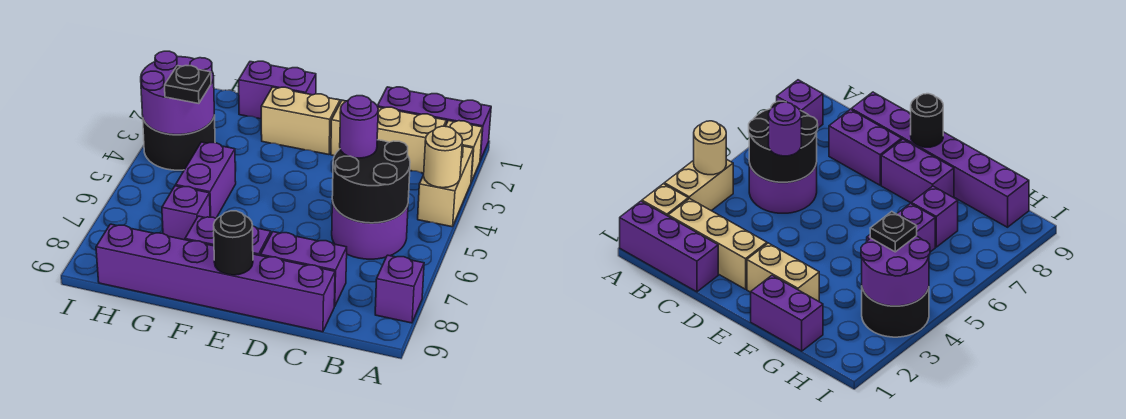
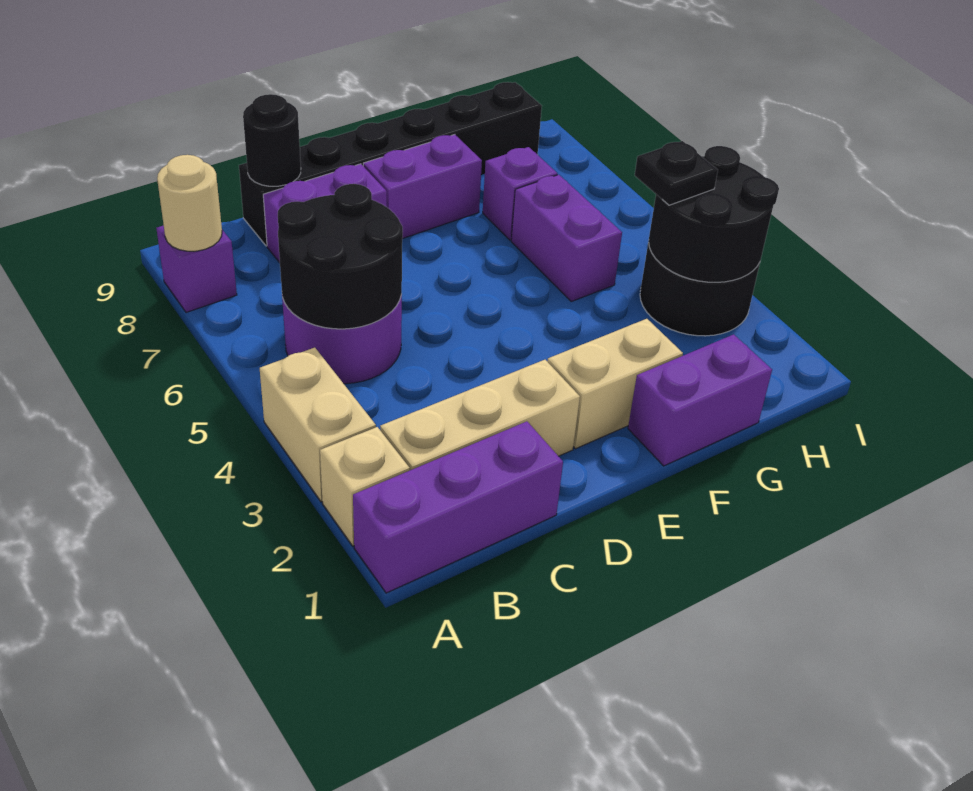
tan 1x1 round brick [424,126,463,188] -> tan 1x1 round brick moved to [157,155,222,251]
purple 1x1 round brick [340,96,378,158] -> none
purple 1x6 brick [96,224,335,332] -> black 1x6 brick [239,82,542,246]
black 1x1 round brick [214,211,253,275] -> black 1x1 round brick moved to [243,94,301,186]
purple 2x2 round brick [141,51,214,135] -> black 2x2 round brick [649,146,779,282]

